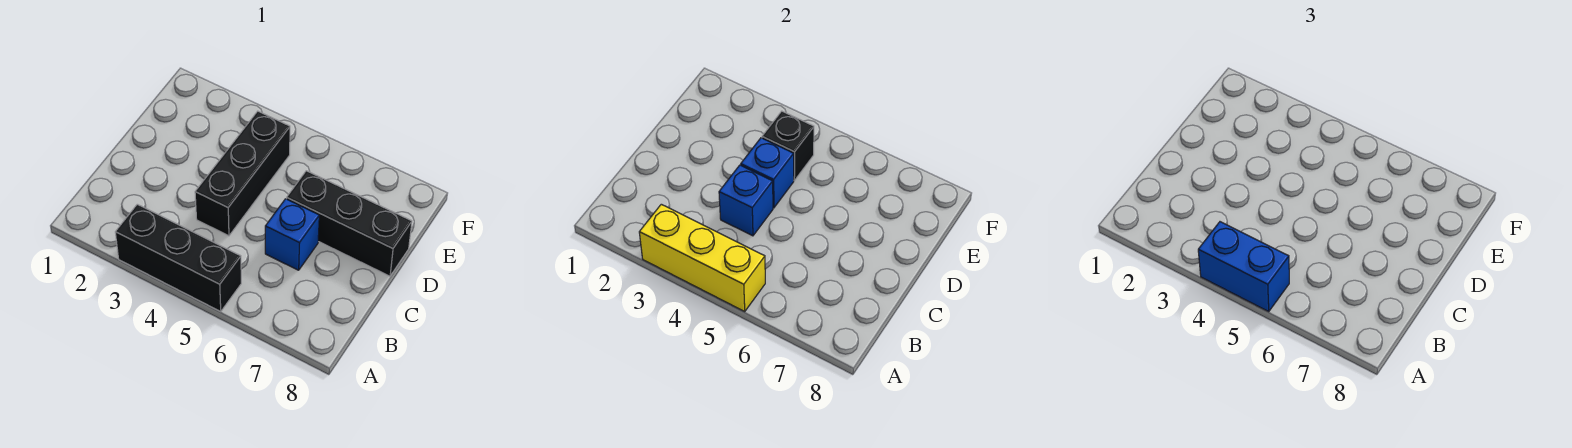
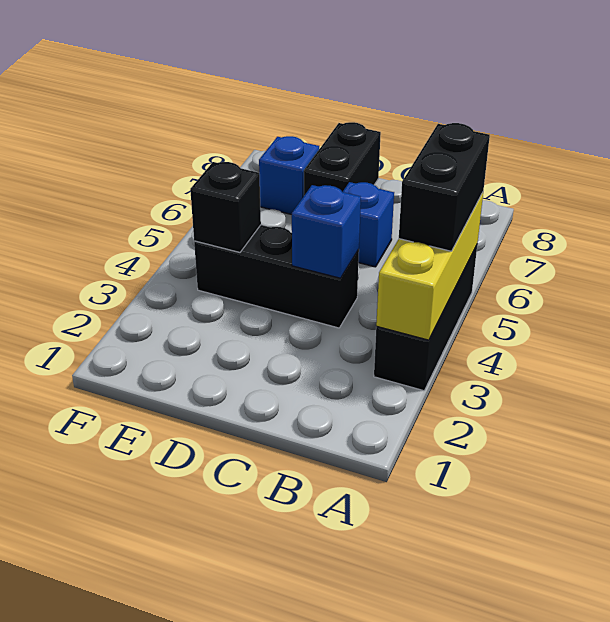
blue 1x2 brick [1198,222,1289,311] -> black 1x2 brick [399,123,490,251]
blue 1x1 brick [741,138,794,208] -> blue 1x1 brick moved to [259,136,319,214]
black 1x3 brick [286,171,412,276] -> black 1x2 brick [304,122,381,195]

